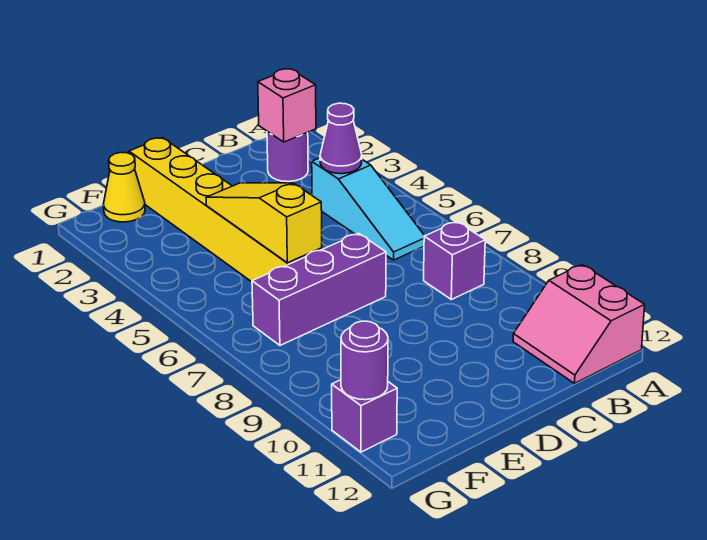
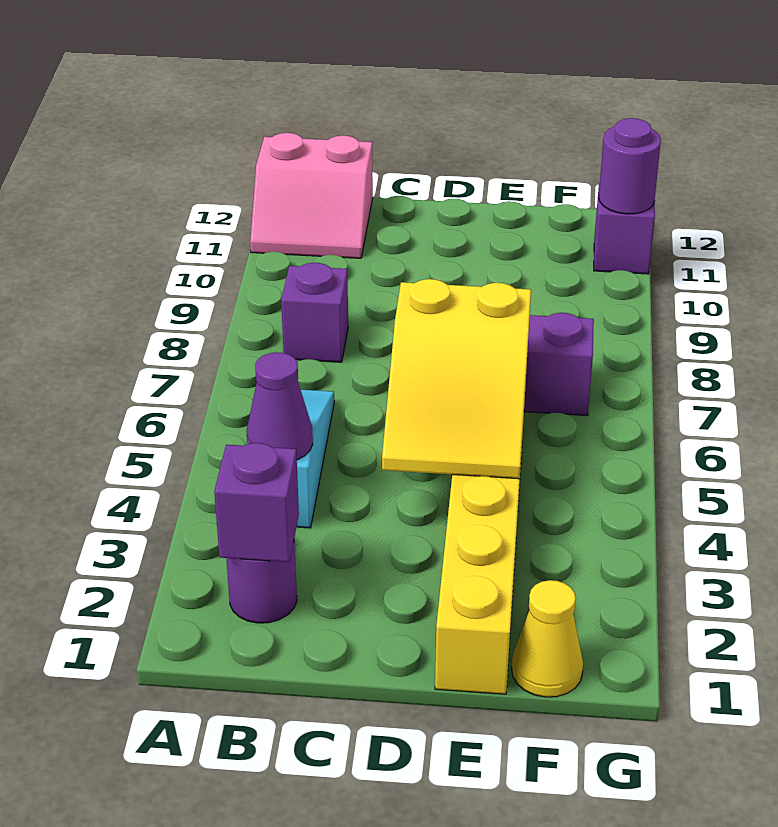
pink 2x2 slope [513,265,645,383] -> pink 2x2 slope turned to [250,133,373,258]
pink 1x1 brick [258,69,316,142] -> purple 1x1 brick [214,443,299,562]
yellow 1x3 slope [206,183,322,263] -> yellow 2x3 slope [382,279,531,479]

